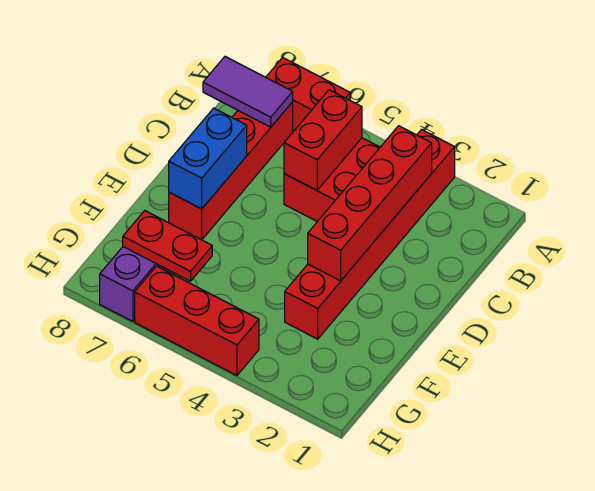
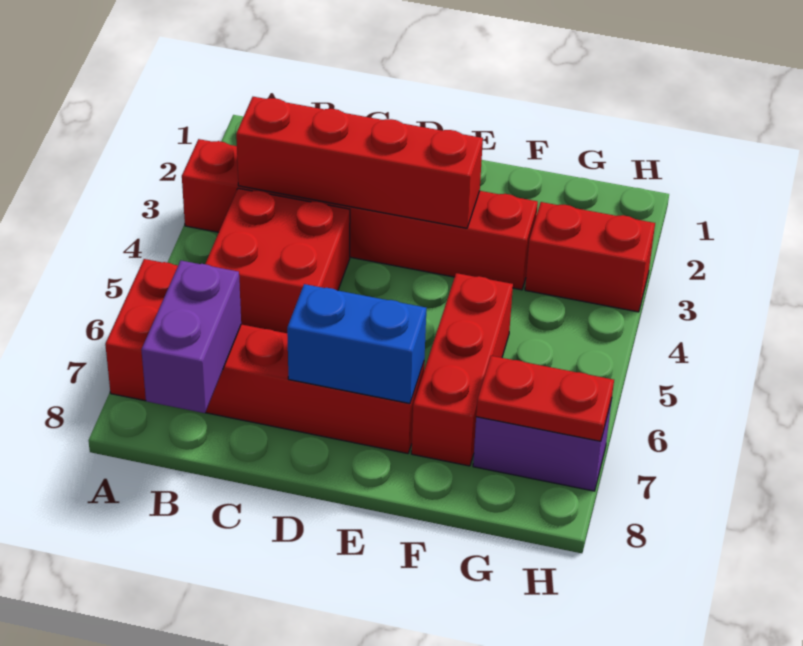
red 1x2 brick [284,90,362,190] -> red 1x2 brick moved to [525,202,655,312]
purple 1x2 tile [203,57,293,127] -> purple 1x2 brick [141,261,241,413]
red 1x2 plate [123,211,212,281] -> red 1x2 plate turned to [476,356,614,441]
red 1x3 brick [135,266,259,375] -> red 1x3 brick moved to [411,273,513,466]

